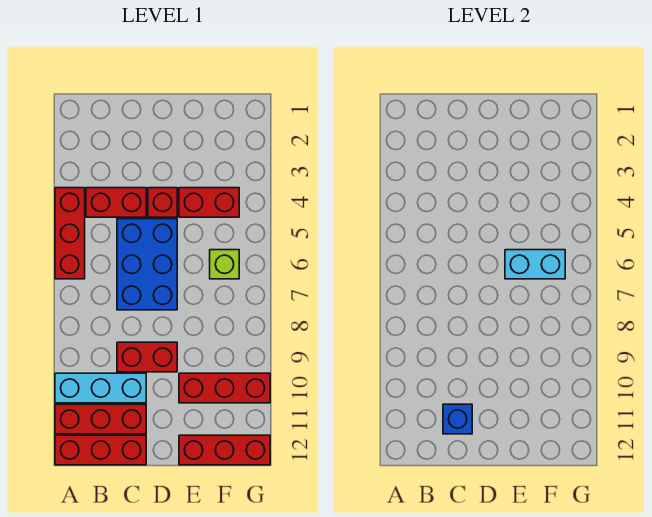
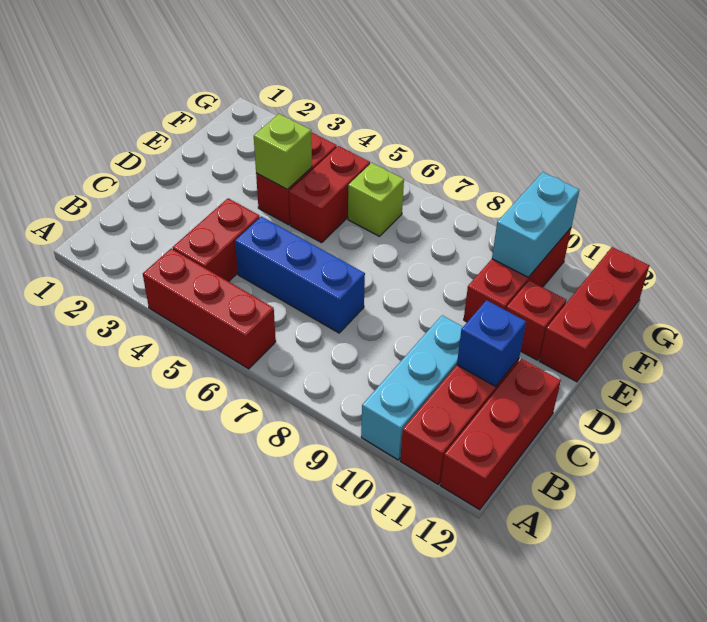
blue 2x3 brick [117,219,177,310] -> blue 1x3 brick [235,216,365,333]
red 1x2 brick [117,342,177,372] -> red 1x2 brick moved to [289,146,370,243]
red 1x1 brick [148,188,177,217] -> red 1x1 brick moved to [506,280,566,360]
none -> lime 1x1 brick [254,114,312,190]
cyan 1x2 brick [505,250,565,279] -> cyan 1x2 brick moved to [492,172,579,277]

